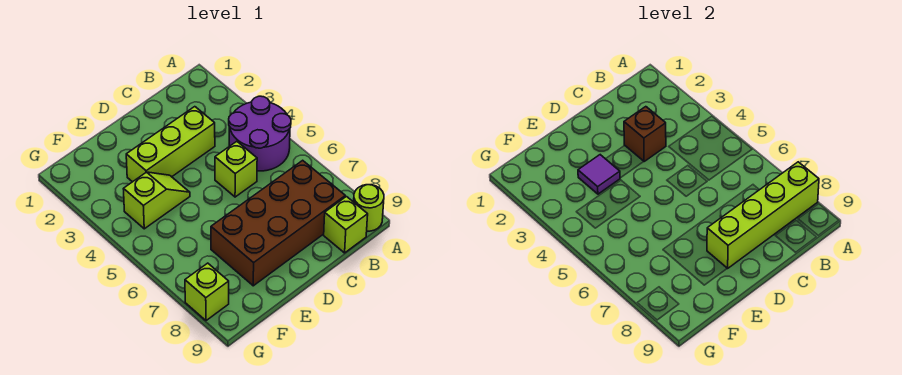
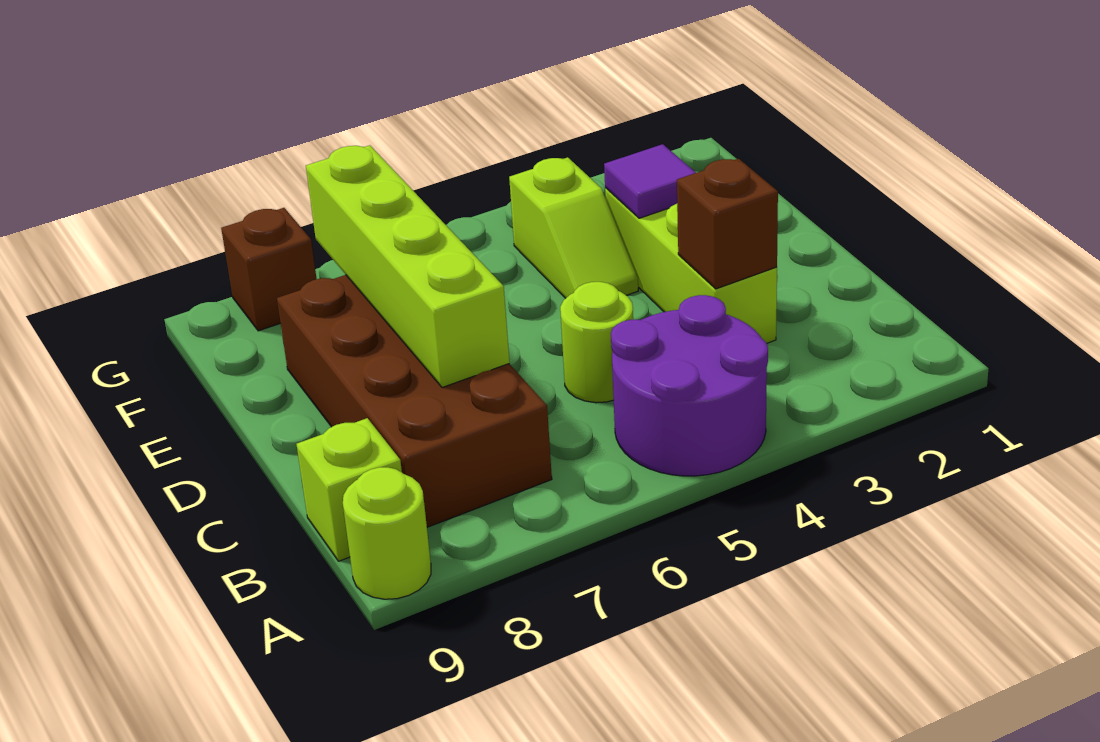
lime 1x4 brick [707,162,819,269] -> lime 1x4 brick moved to [306,145,510,388]
lime 1x1 brick [215,141,257,197] -> lime 1x1 round brick [560,282,633,403]
lime 1x1 brick [185,263,229,321] -> brown 1x1 brick [221,208,317,331]

